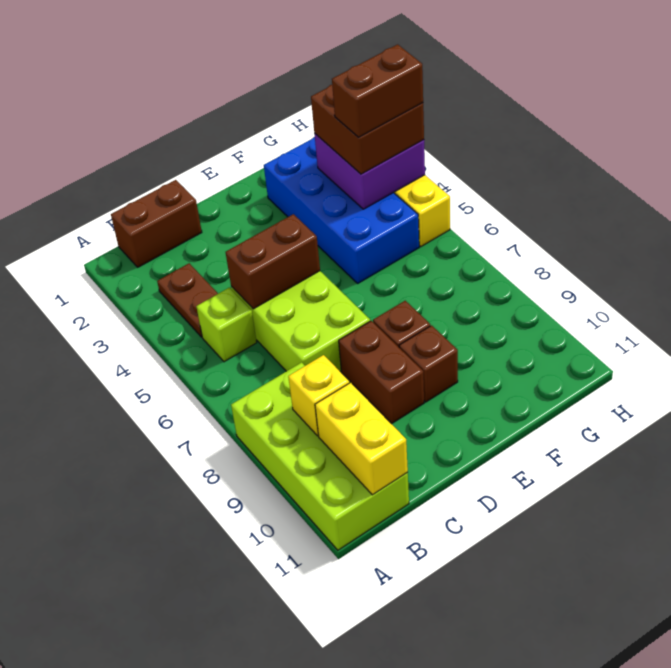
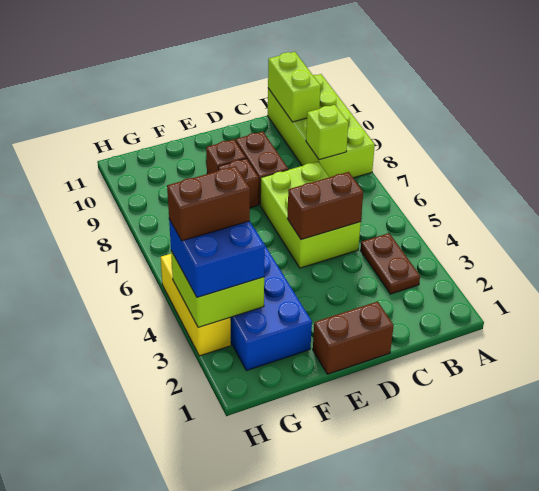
brown 1x2 brick [111,180,202,267] -> brown 1x2 brick moved to [313,301,394,374]
lime 1x1 brick [196,287,257,362] -> lime 1x1 brick moved to [306,105,348,160]
yellow 1x1 brick [288,355,350,436] -> none
yellow 1x2 brick [315,383,408,495] -> lime 1x2 brick [268,52,321,122]
purple 2x2 brick [314,133,425,209] -> lime 2x2 brick [171,251,264,327]
brown 2x2 brick [311,85,424,174] -> blue 2x2 brick [169,219,265,297]

